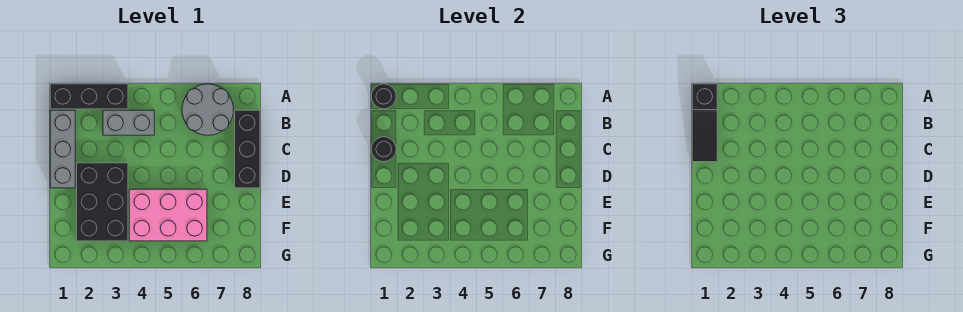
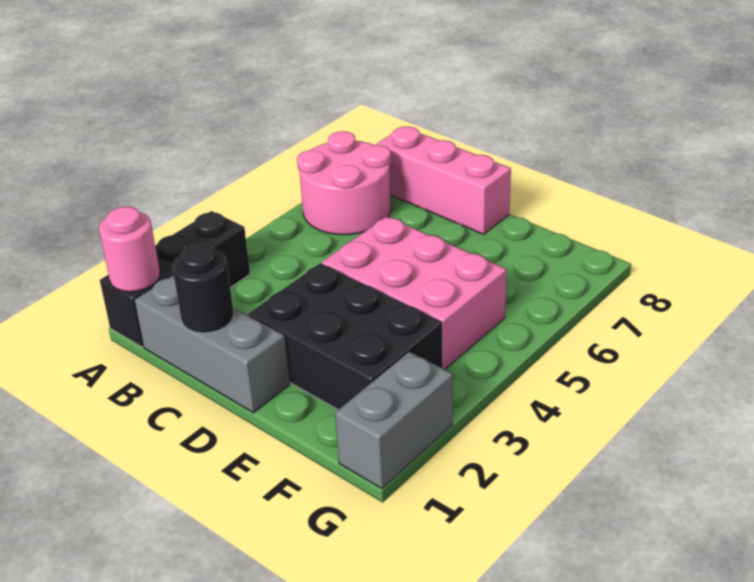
black 1x1 round brick [371,84,396,109] -> pink 1x1 round brick [99,207,160,292]
black 1x3 slope [692,84,717,162] -> none
grey 2x2 round brick [182,84,234,135] -> pink 2x2 round brick [297,131,391,235]
grey 1x2 brick [103,110,154,135] -> grey 1x2 brick moved to [335,352,453,489]
black 1x3 brick [235,110,260,188] -> pink 1x3 brick [376,127,511,234]
pink 2x3 brick [129,189,207,241] -> pink 2x3 brick turned to [322,217,507,370]

